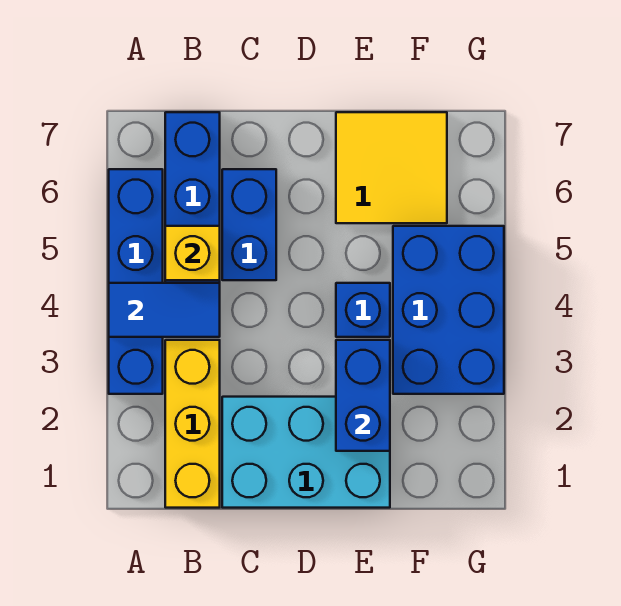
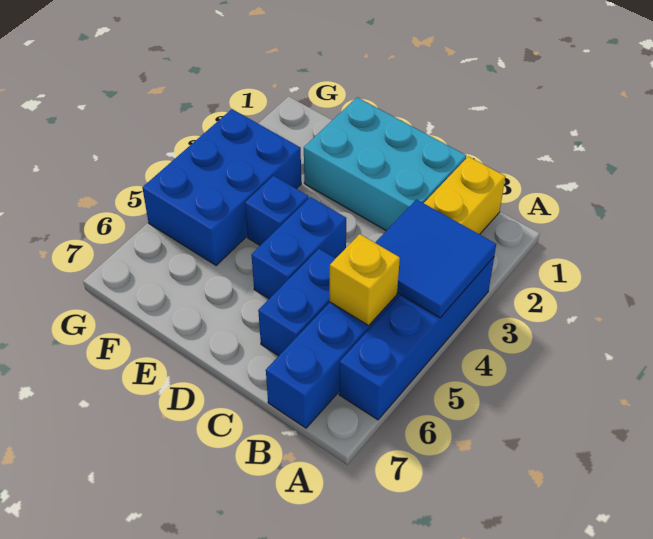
blue 1x2 tile [109,283,220,337] -> blue 2x2 tile [375,200,496,318]
blue 1x2 brick [336,340,390,451] -> blue 1x2 brick moved to [251,197,346,299]
yellow 2x2 tile [336,112,447,223] -> none

